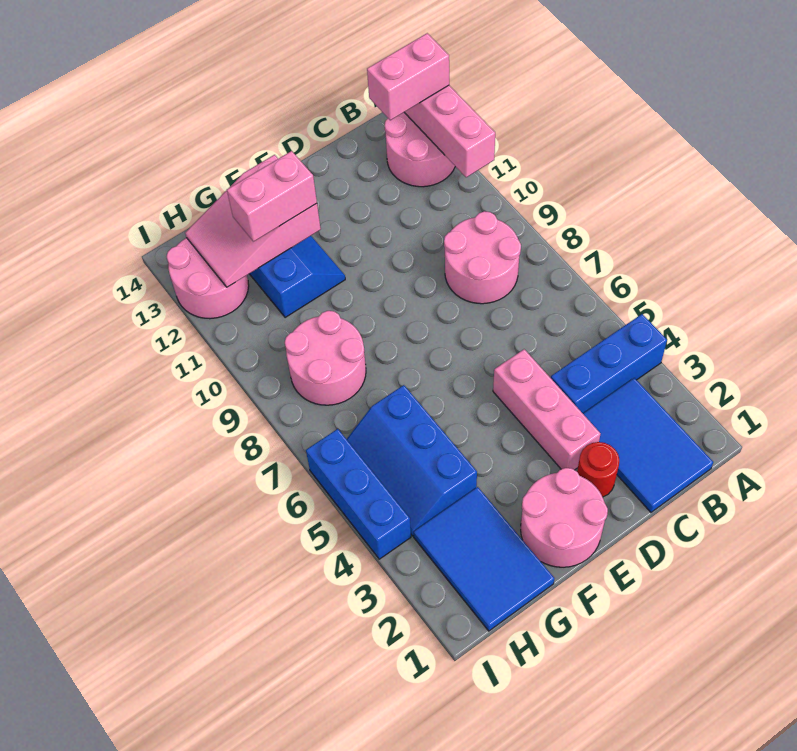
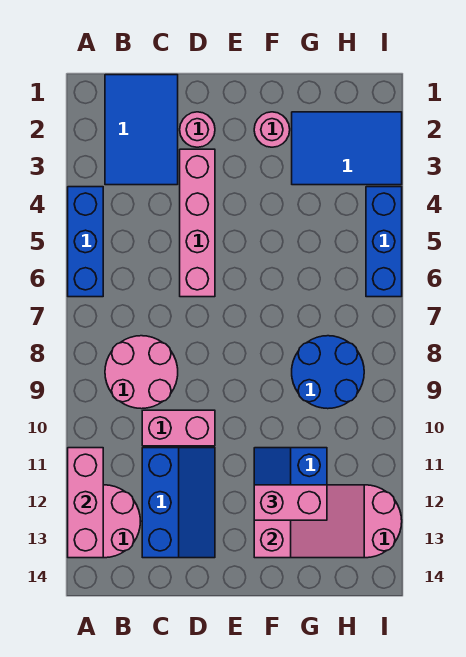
blue 1x3 brick [551,314,667,413] -> blue 1x3 brick turned to [68,187,103,297]
pink 1x2 brick [367,33,449,120] -> pink 1x2 brick moved to [142,410,215,446]
red 1x1 round brick [577,442,619,497] -> pink 1x1 round brick [180,112,215,147]
pink 1x3 brick [493,349,601,470] -> pink 1x4 brick [180,149,215,297]
pink 2x2 round brick [521,468,608,567] -> pink 1x1 round brick [254,112,290,147]
blue 2x3 tile [414,487,554,631] -> blue 2x3 tile turned to [292,112,402,185]
blue 2x3 slope [347,385,477,536] -> blue 2x3 slope moved to [142,448,215,558]
pink 2x2 round brick [285,311,366,405] -> blue 2x2 round brick [292,336,364,409]

